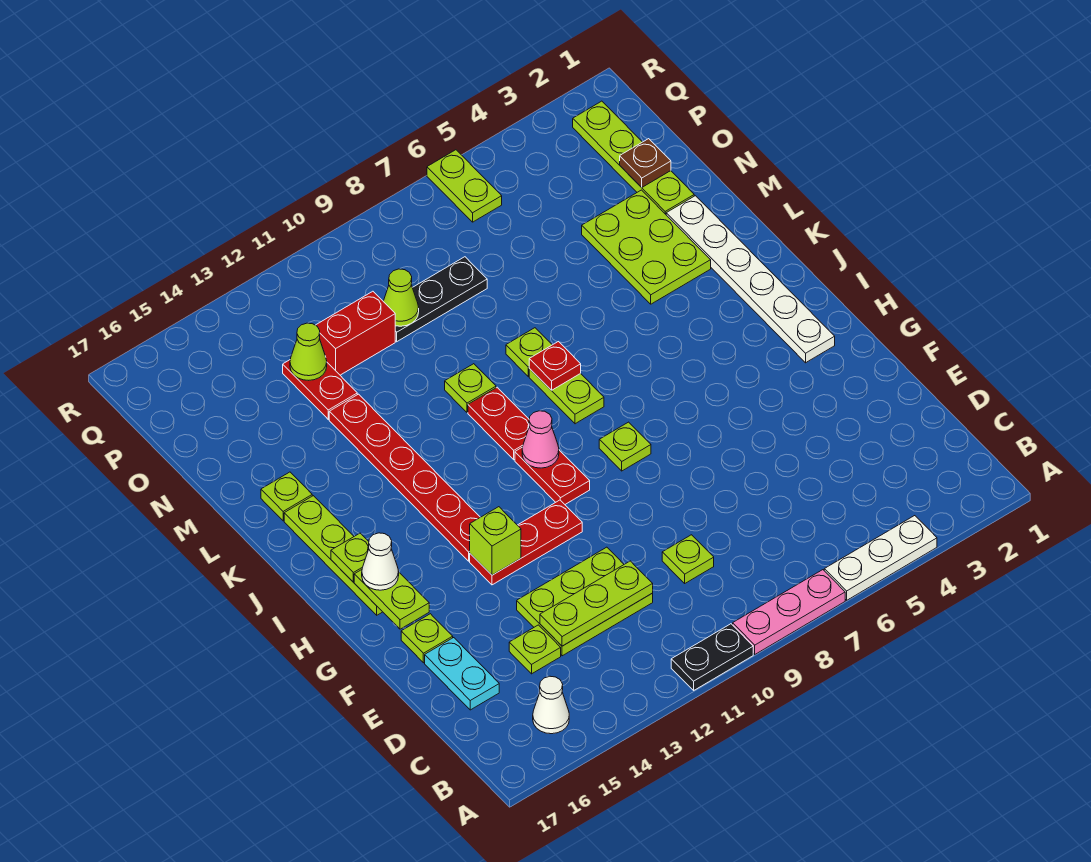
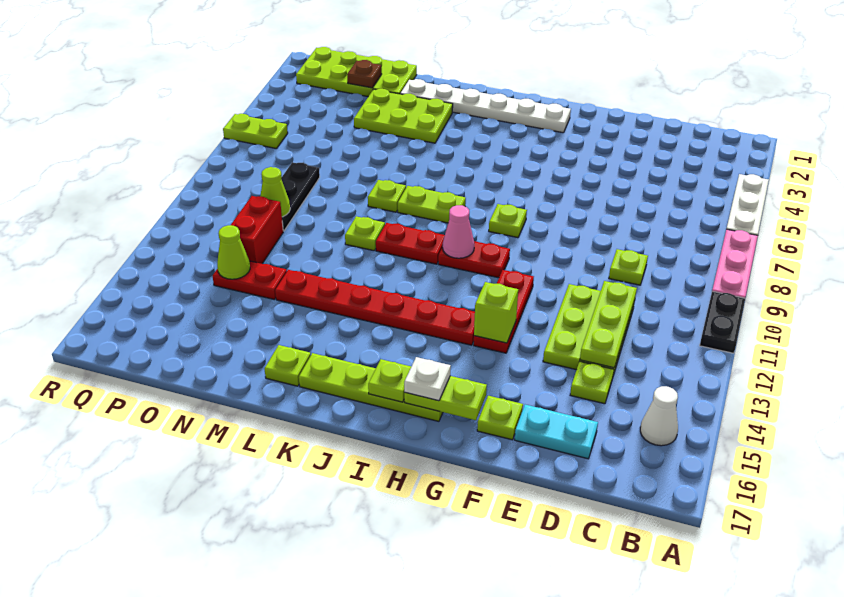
white 1x1 cone [362,533,399,590] -> white 1x1 plate [404,357,451,401]
red 1x1 plate [529,342,581,390] -> none
lime 1x4 plate [573,101,694,214] -> lime 2x4 plate [296,47,417,97]

